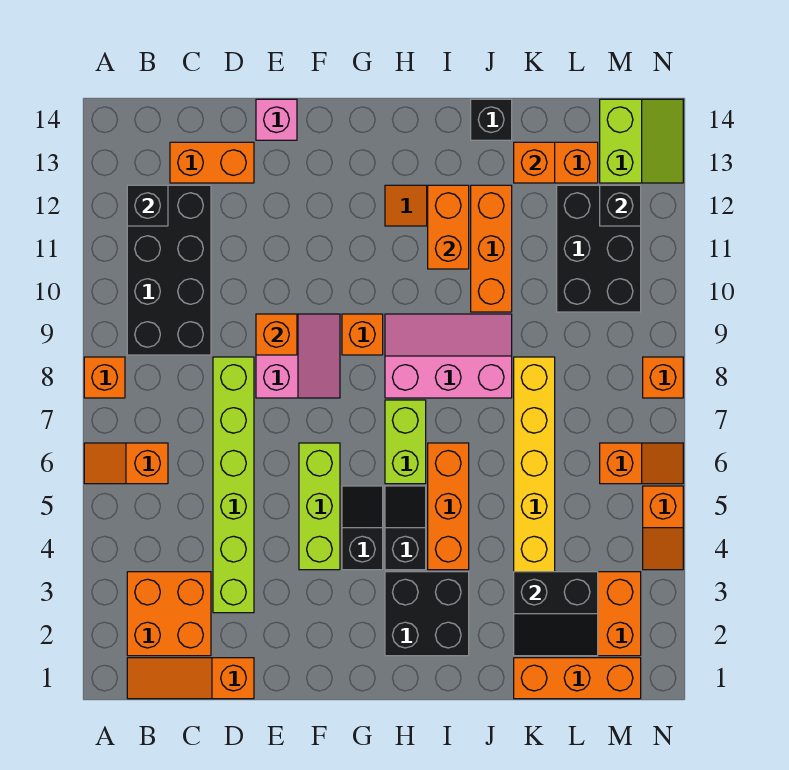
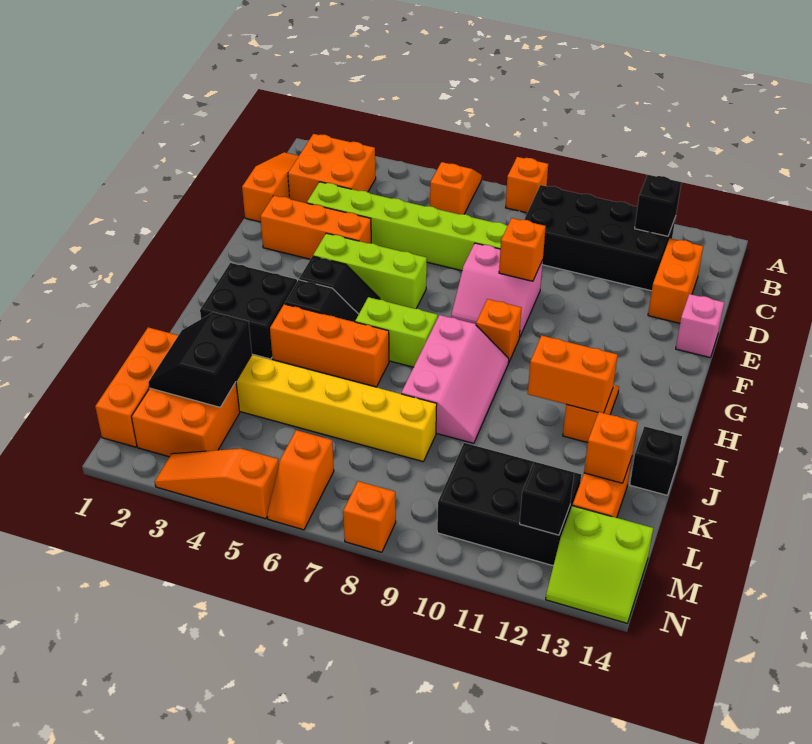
orange 1x3 brick [471,185,512,312] -> orange 1x3 brick moved to [260,196,371,259]
orange 1x2 slope [643,486,683,570] -> orange 1x3 slope [155,449,279,519]

